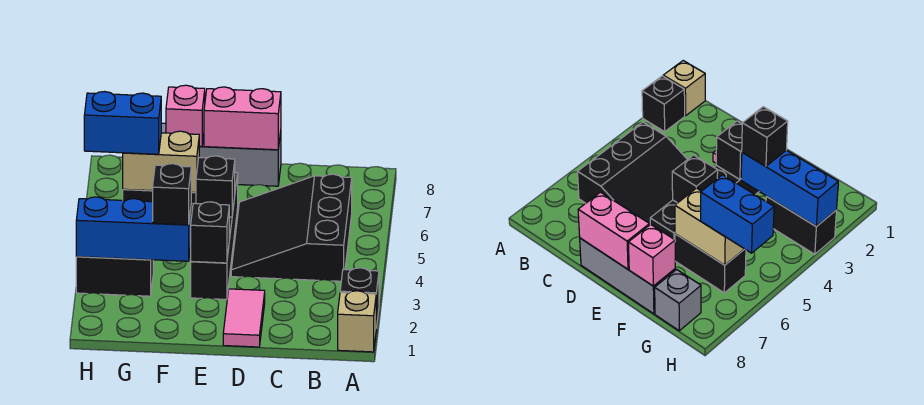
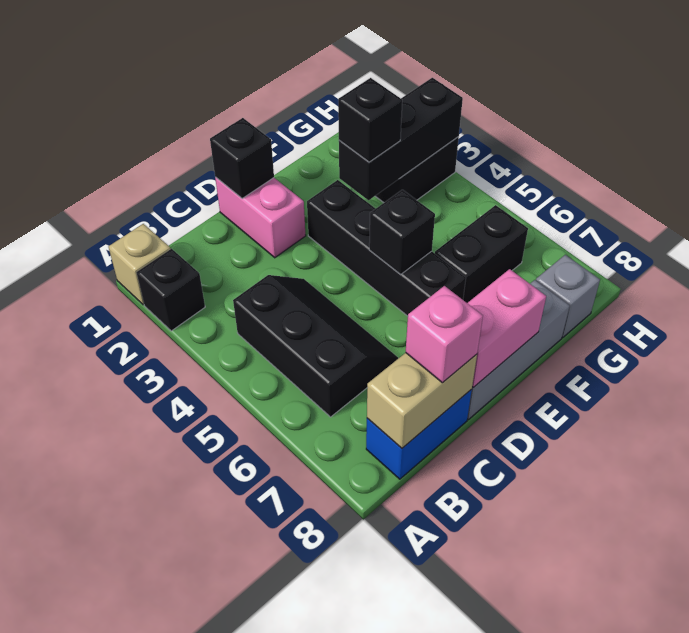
black 3x3 slope [231,174,352,281] -> black 2x3 slope [233,275,398,417]
pink 1x2 tile [223,289,265,347] -> pink 1x2 brick [215,177,306,258]
black 1x1 brick [191,202,229,263] -> black 1x1 brick moved to [210,118,274,198]
blue 1x3 brick [76,197,191,261] -> black 1x3 brick [339,78,463,200]
tan 1x2 brick [123,131,200,192] -> tan 1x2 brick moved to [367,353,477,448]
pink 1x1 brick [166,85,205,146] -> pink 1x1 brick moved to [406,286,483,383]
blue 1x2 brick [84,92,161,154] -> blue 1x2 brick moved to [366,389,472,479]

